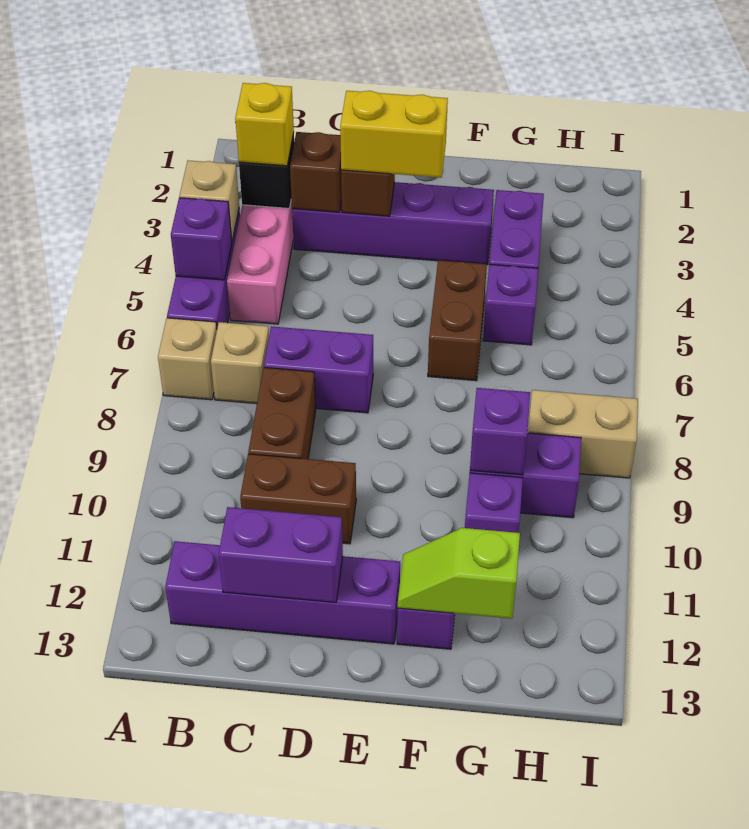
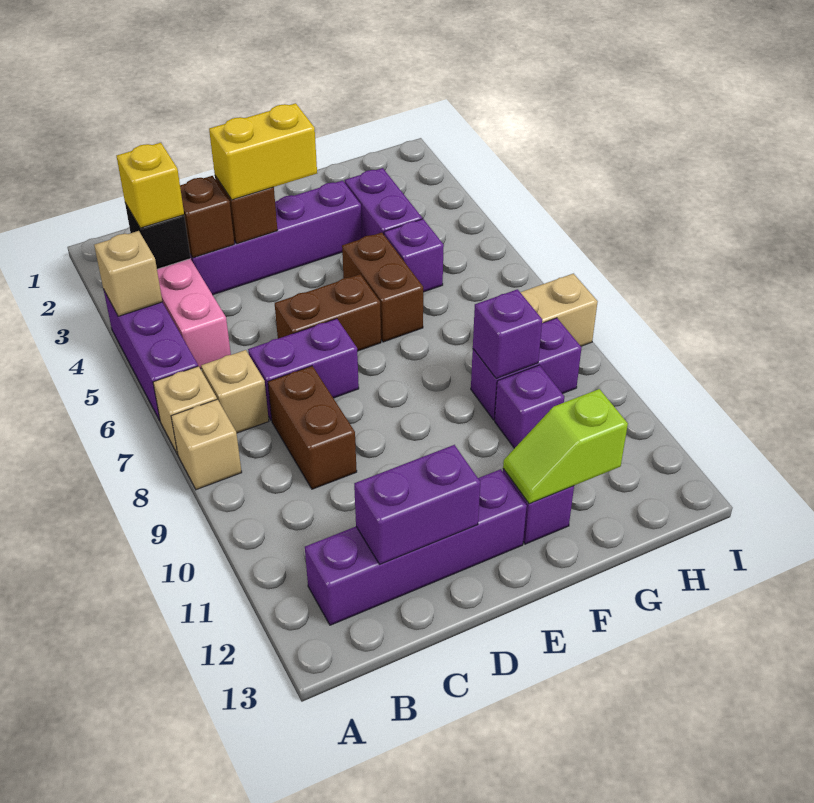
purple 1x1 brick [171,198,232,280] -> none
none -> tan 1x1 brick [171,399,242,490]
brown 1x2 brick [240,454,356,544] -> brown 1x2 brick moved to [275,274,381,351]

